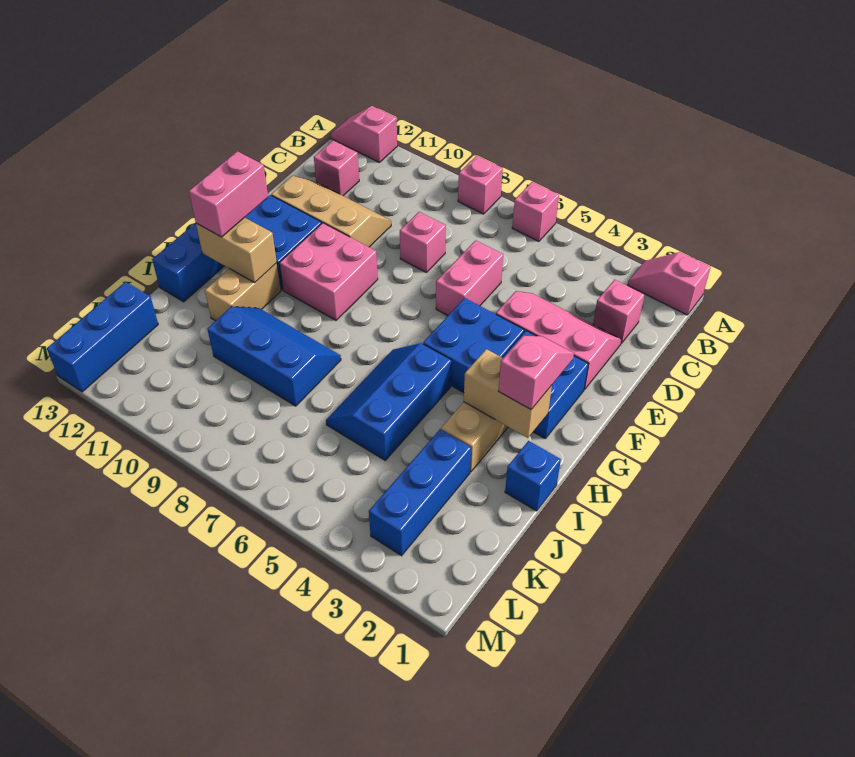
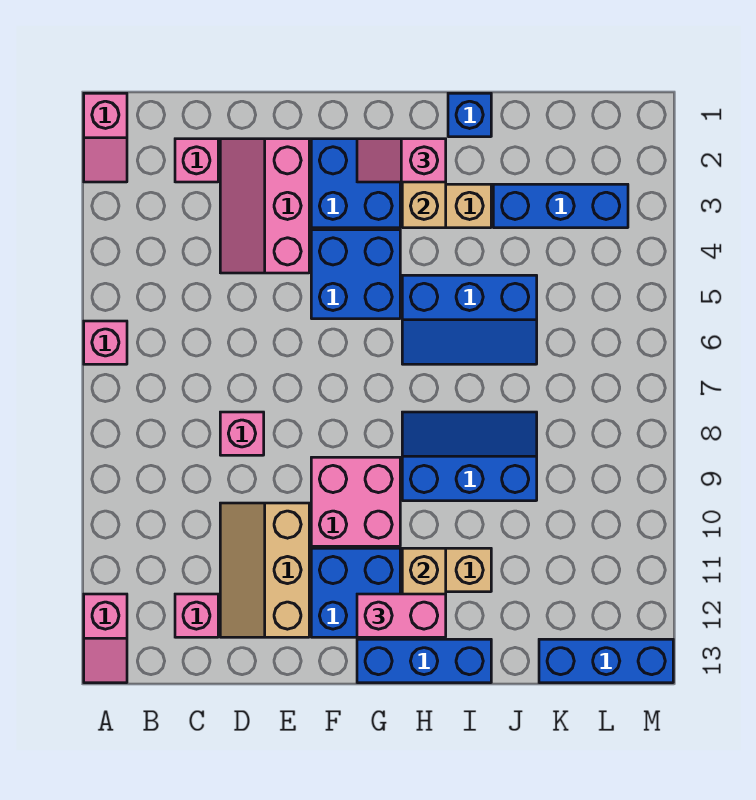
pink 1x1 brick [458,156,503,214] -> none
pink 1x2 brick [436,240,503,316] -> none
blue 2x3 slope [207,307,341,406] -> blue 2x3 slope turned to [402,412,537,501]

